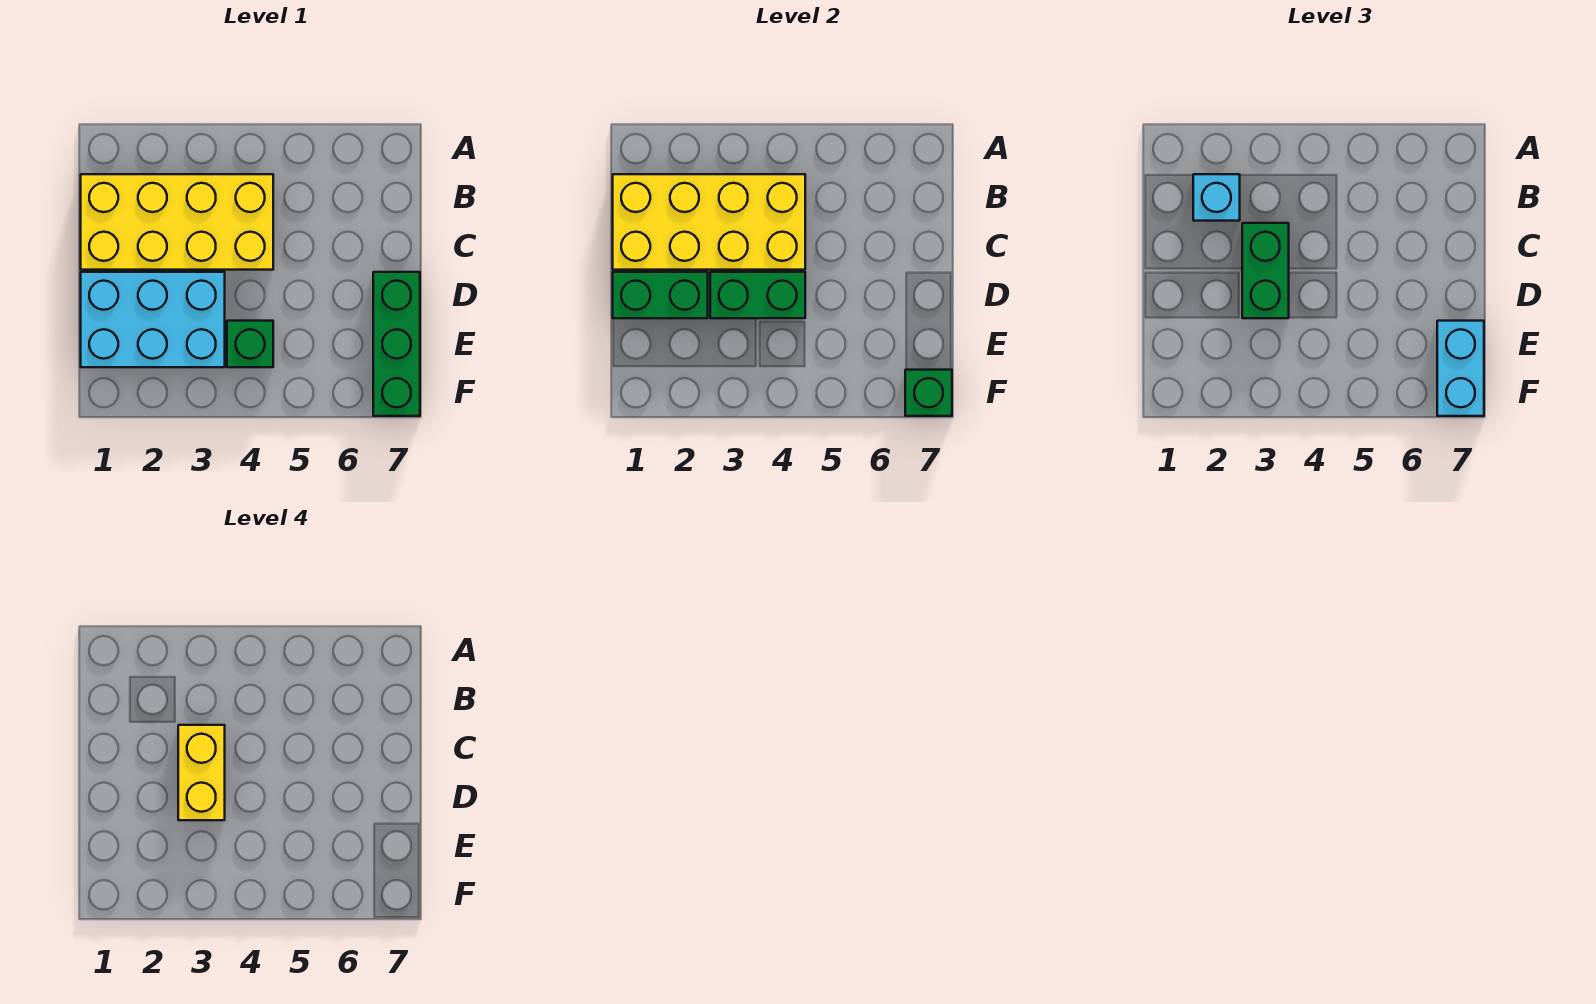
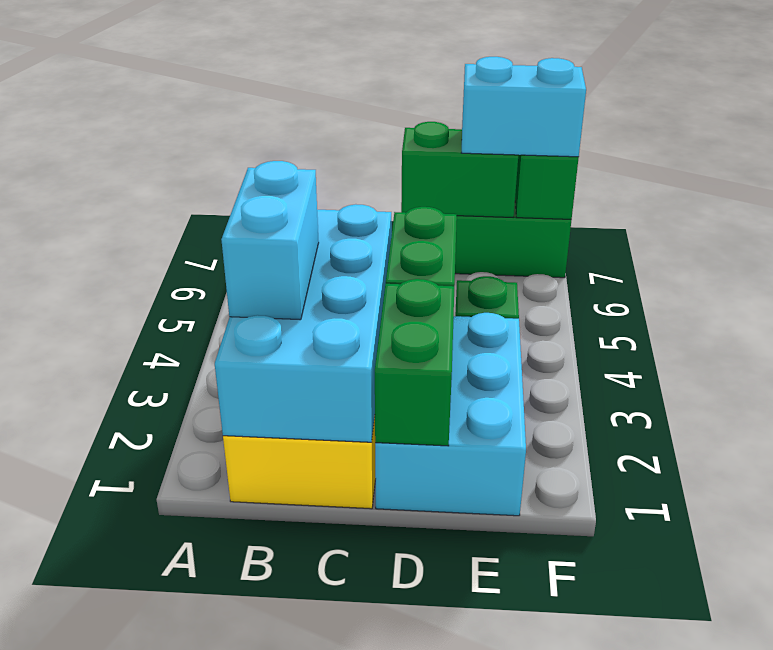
yellow 2x4 brick [613,174,805,270] -> cyan 2x4 brick [215,204,391,442]
cyan 1x1 brick [1193,174,1240,221] -> cyan 1x2 brick [221,161,319,320]
green 1x2 brick [1242,223,1289,318] -> green 1x2 brick moved to [401,122,518,217]
yellow 1x2 brick [178,725,225,820] -> none

